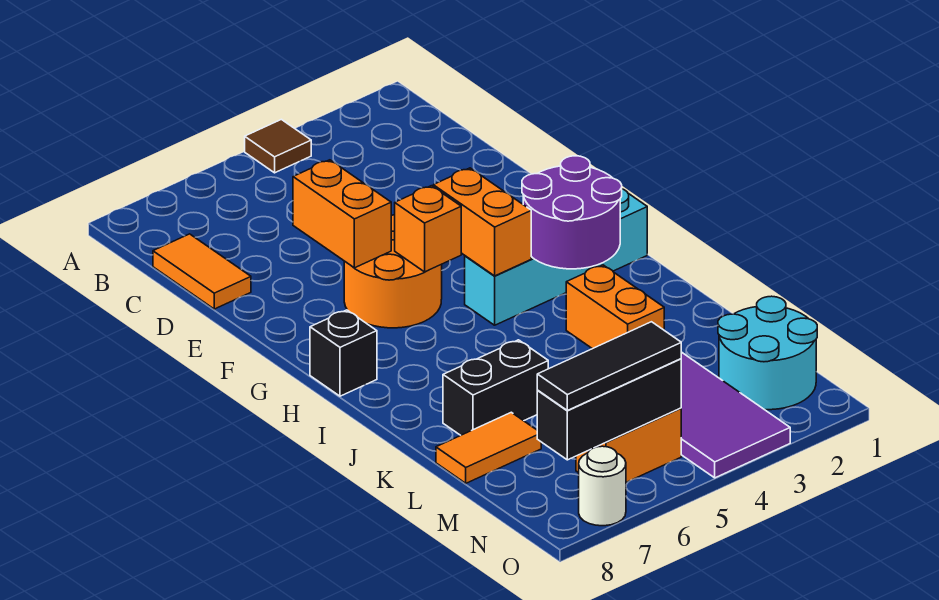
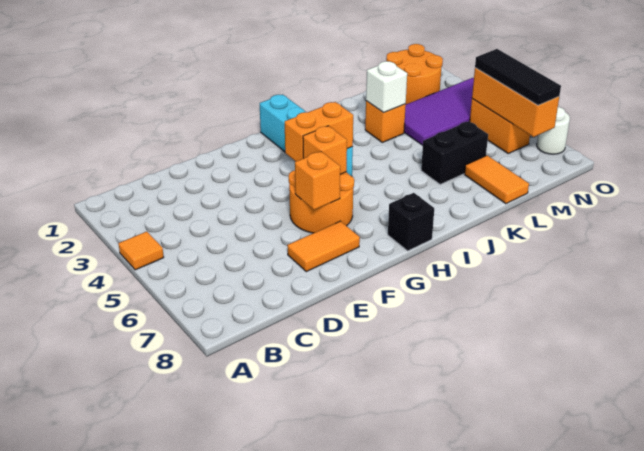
brown 1x1 tile [245,119,311,173] -> orange 1x1 tile [118,232,164,270]
orange 1x2 tile [153,234,251,309] -> orange 1x2 tile moved to [287,221,360,272]
orange 1x2 brick [293,160,391,268] -> orange 1x1 brick [295,151,340,210]
purple 2x2 round brick [522,156,622,269] -> none
orange 1x2 brick [566,265,664,349] -> orange 1x1 brick [365,101,406,142]
none -> white 1x1 brick [366,61,407,113]
black 1x2 brick [443,340,548,435] -> black 1x2 brick turned to [421,121,488,184]
cyan 2x2 round brick [718,296,817,410] -> orange 2x2 round brick [386,44,443,104]
black 1x3 brick [537,359,681,460] -> orange 1x3 brick [472,68,559,137]

